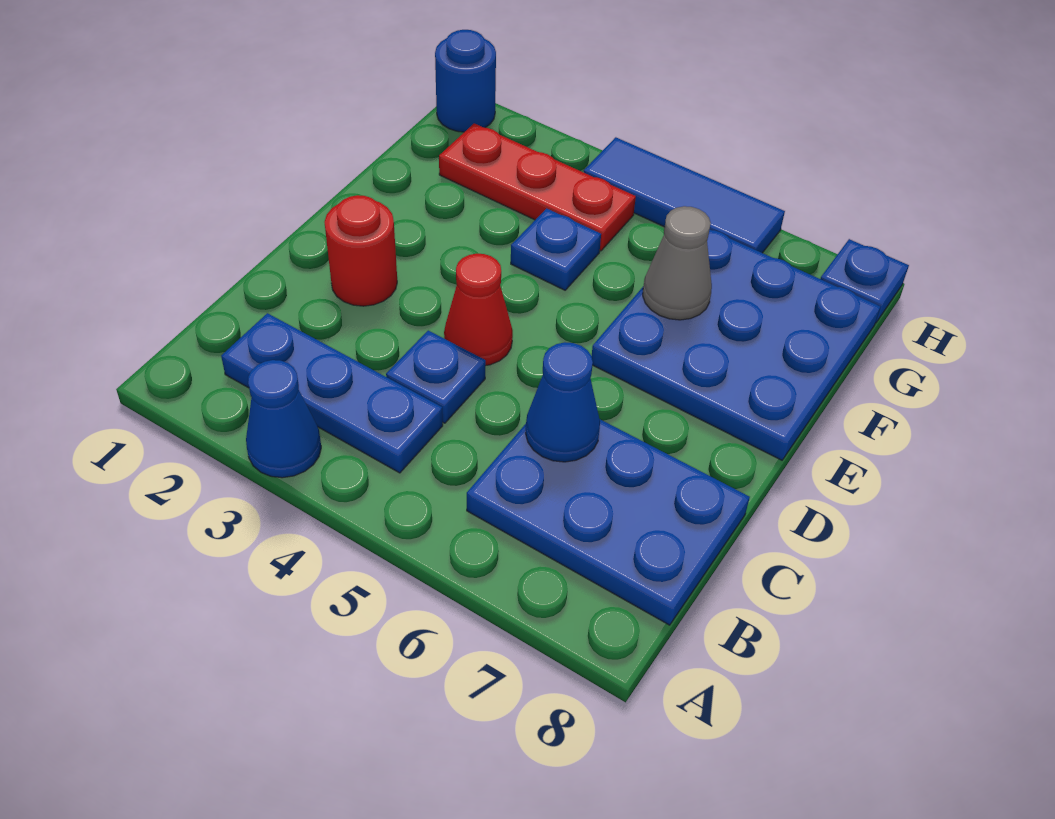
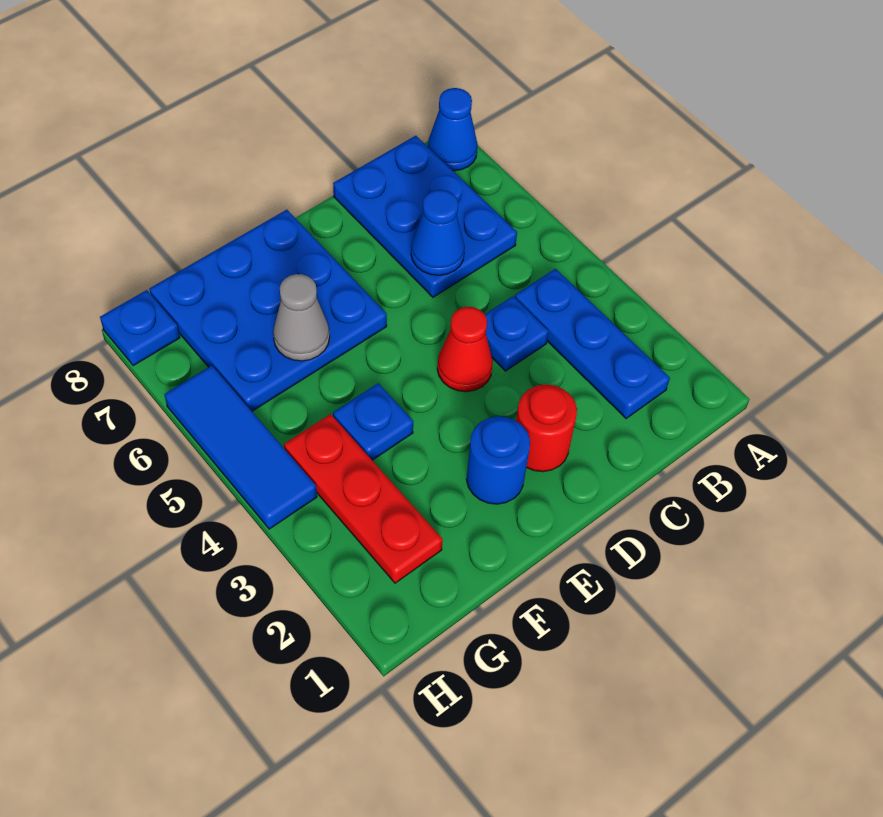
blue 1x1 cone [246,360,321,478] -> blue 1x1 cone moved to [428,88,478,171]
blue 1x1 round brick [435,30,496,132] -> blue 1x1 round brick moved to [466,416,530,504]

